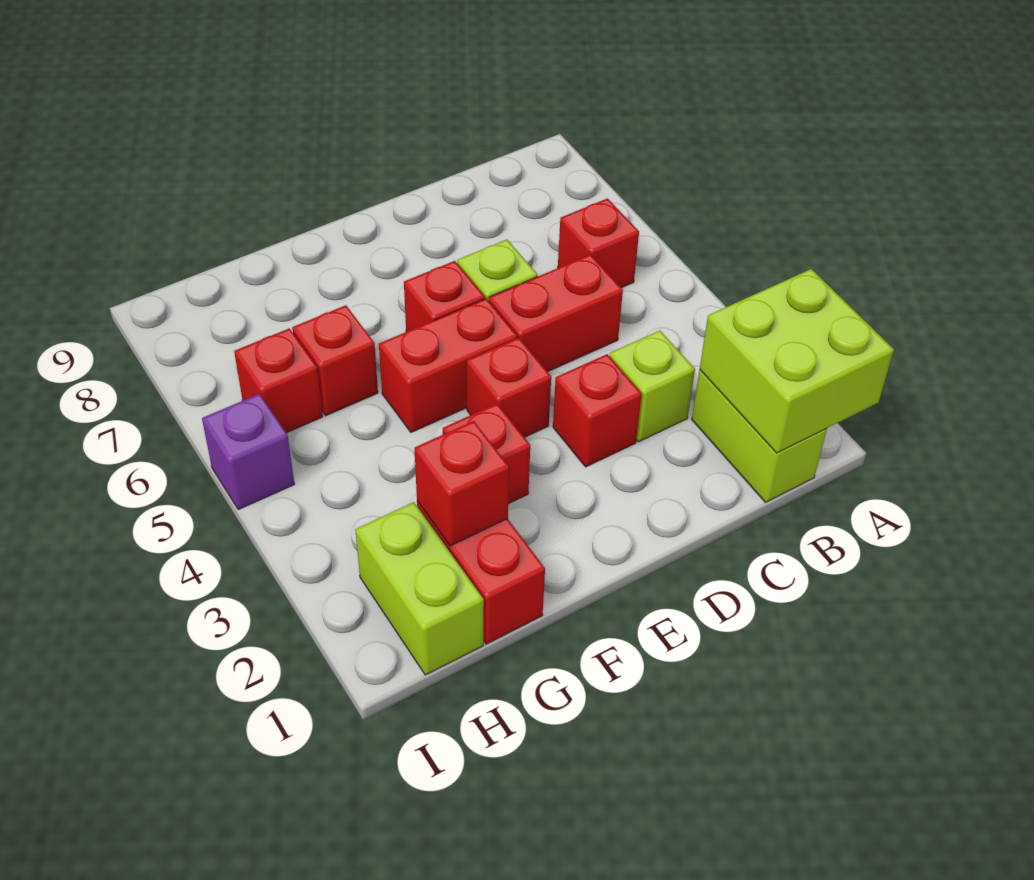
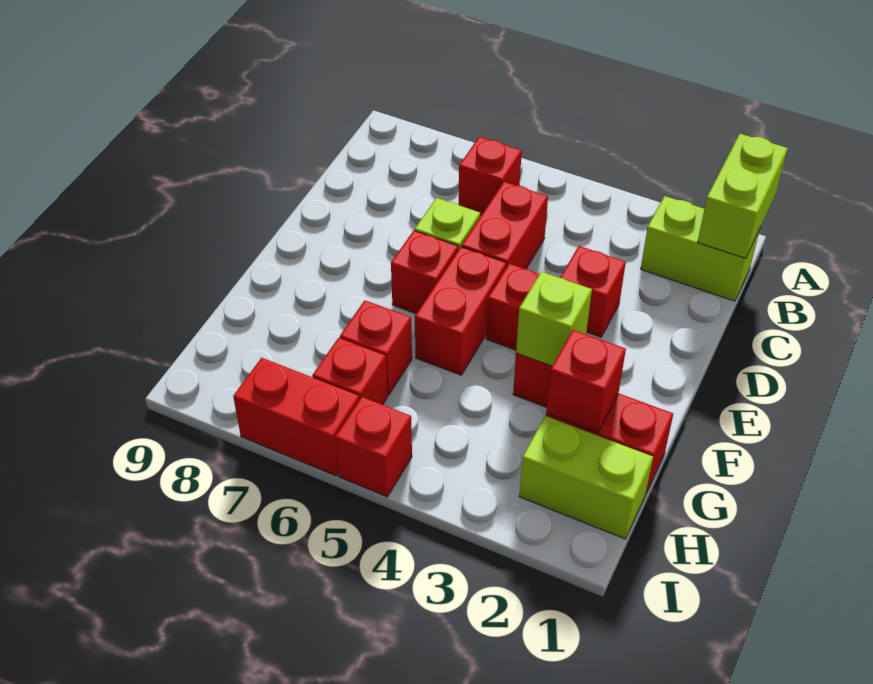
lime 2x2 brick [700,269,894,453] -> lime 1x2 brick [698,134,788,258]
lime 1x1 brick [609,331,695,442] -> lime 1x1 brick moved to [516,272,592,366]
purple 1x1 brick [202,394,294,510] -> red 1x1 brick [335,397,412,497]
none -> red 1x2 brick [233,358,360,476]

